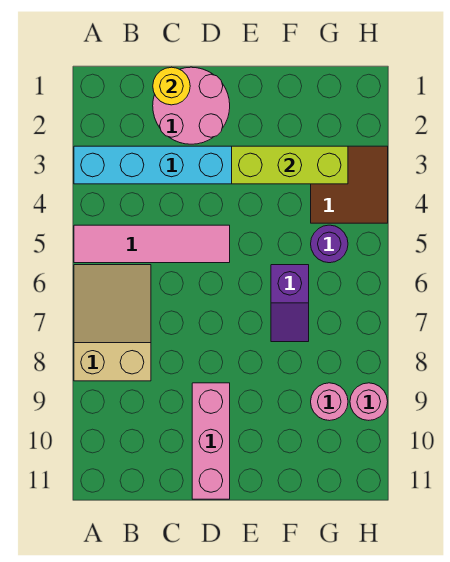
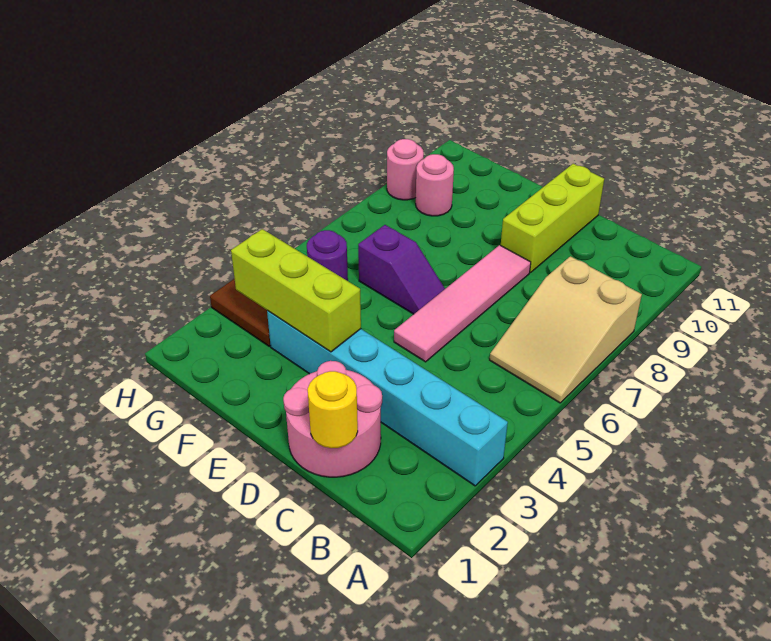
pink 1x4 tile [74,225,230,263] -> pink 1x4 tile turned to [394,245,531,362]
pink 1x3 brick [192,383,230,499] -> lime 1x3 brick [501,164,604,273]
purple 1x2 slope [271,265,309,342] -> purple 1x2 slope turned to [358,225,445,314]

